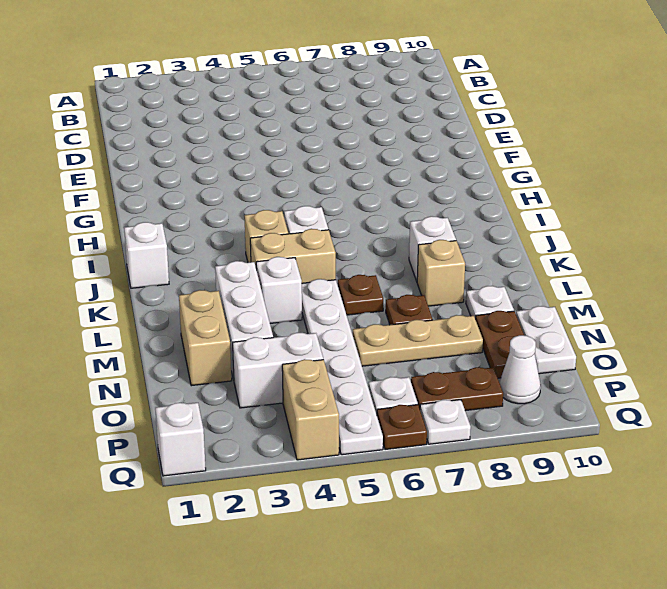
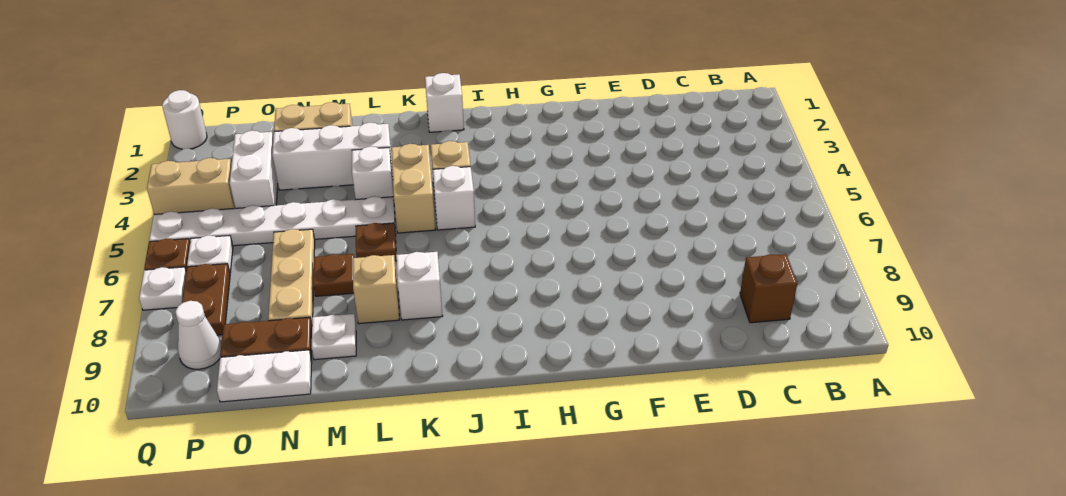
none -> brown 1x1 brick [740,254,798,323]
white 1x1 brick [155,403,206,476] -> white 1x1 round brick [162,90,207,149]

